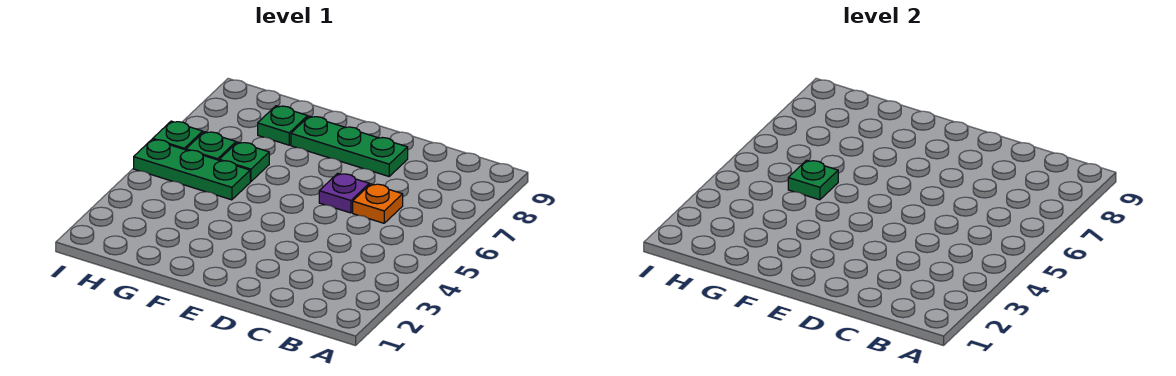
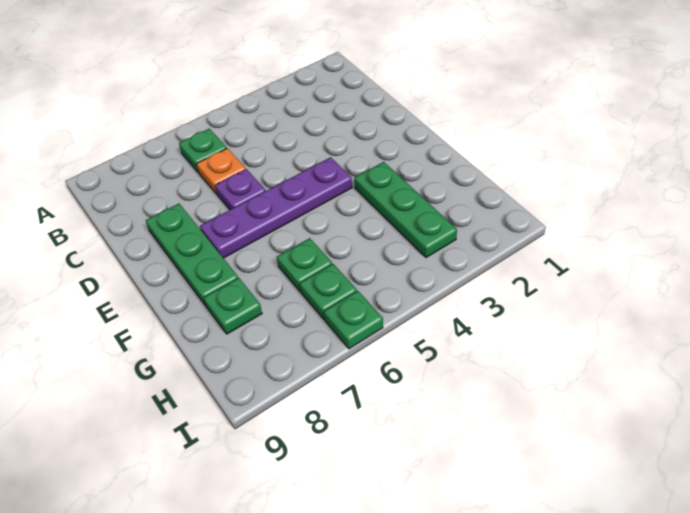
none -> purple 1x4 plate [200,157,352,258]
green 1x3 plate [134,139,250,200] -> green 1x3 plate moved to [354,162,457,258]
green 1x1 plate [788,160,838,200] -> green 1x1 plate moved to [179,129,227,173]

